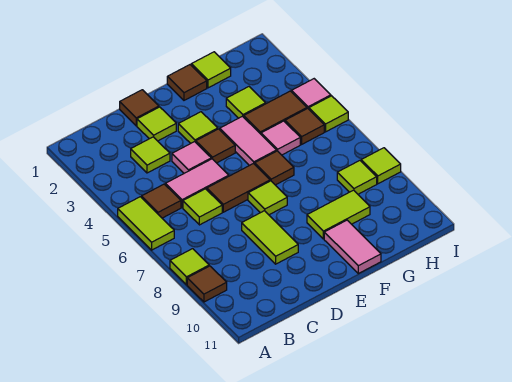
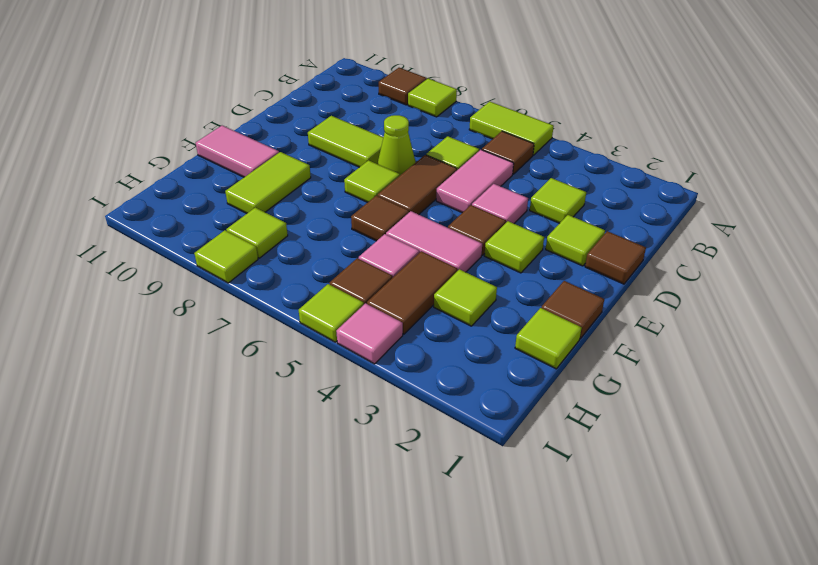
none -> lime 1x1 cone [378,115,416,175]

